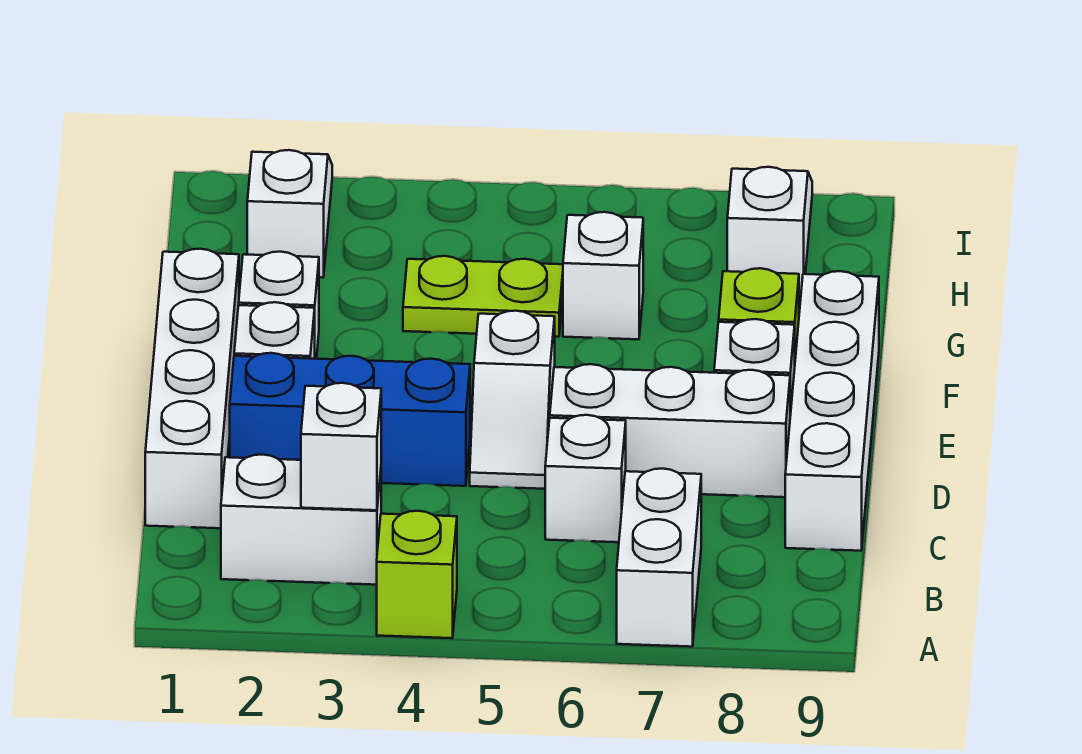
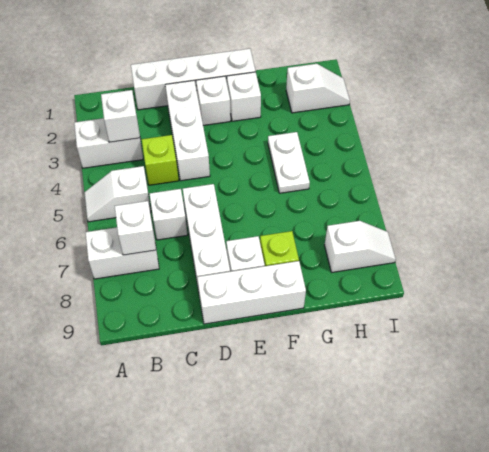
lime 1x1 brick [377,511,457,638] -> lime 1x1 brick moved to [142,135,179,185]
white 1x2 brick [221,455,381,585] -> white 1x2 brick turned to [74,118,143,168]
white 1x4 brick [785,271,879,551] -> white 1x3 brick [197,261,306,324]
blue 1x3 brick [230,353,470,486] -> white 1x3 brick [165,80,210,181]
white 1x2 slope [470,311,555,489] -> white 1x2 slope moved to [84,166,151,222]
lime 1x2 plate [403,256,563,337] -> white 1x2 plate [268,132,310,193]
white 1x1 brick [563,212,643,339] -> white 1x1 brick moved to [115,201,156,255]

